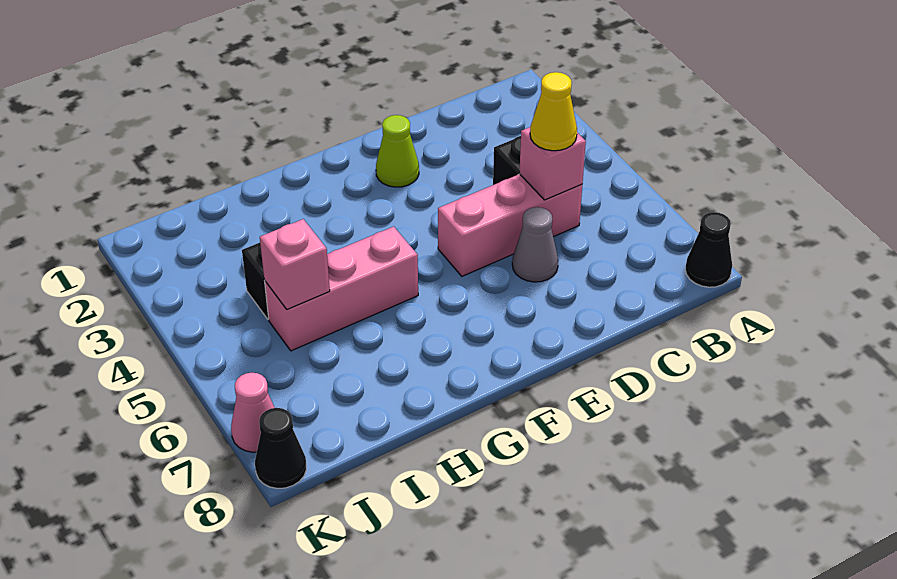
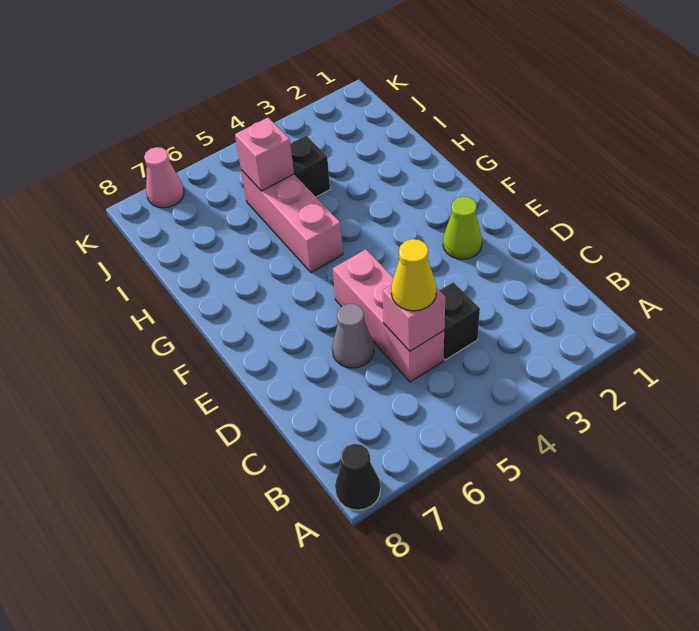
black 1x1 cone [255,408,306,488] -> none

